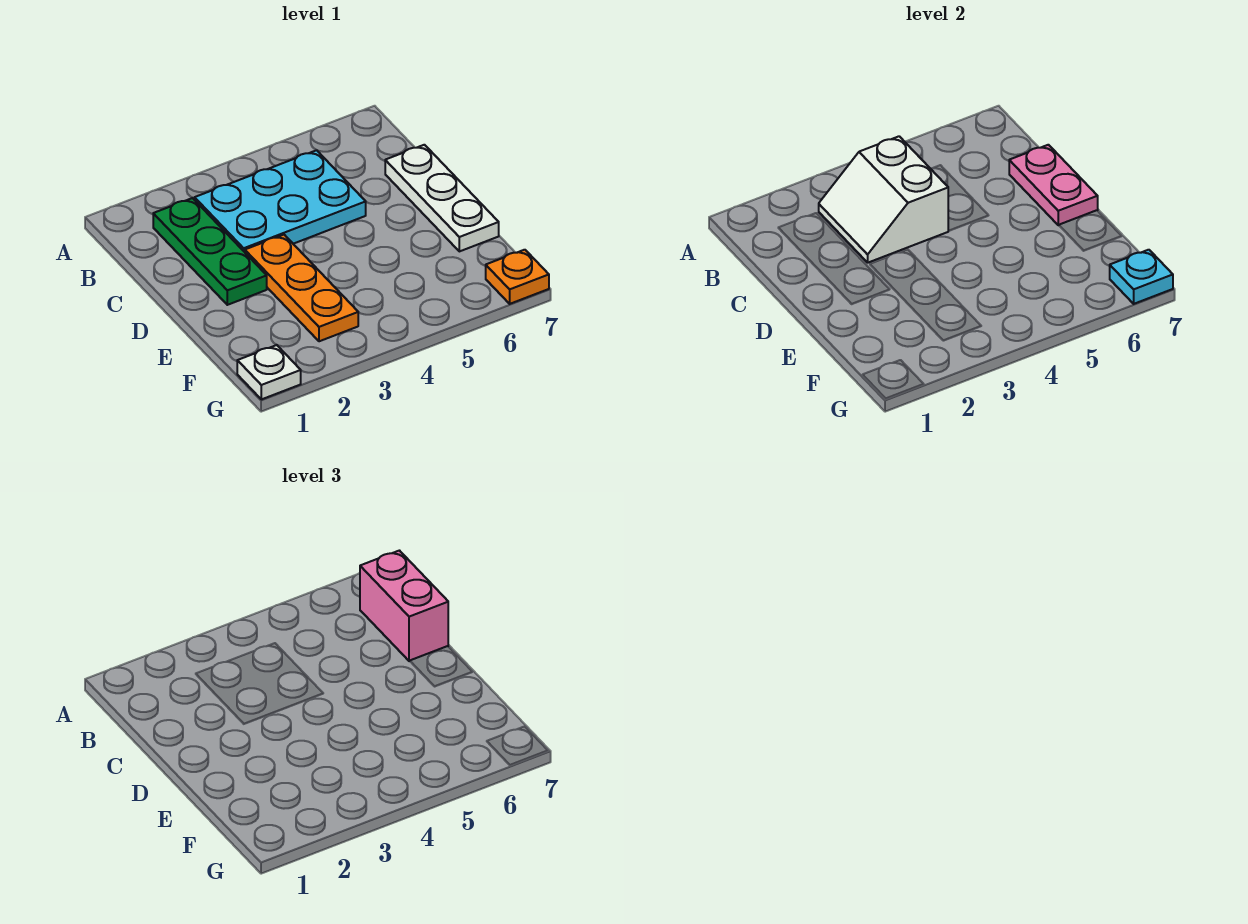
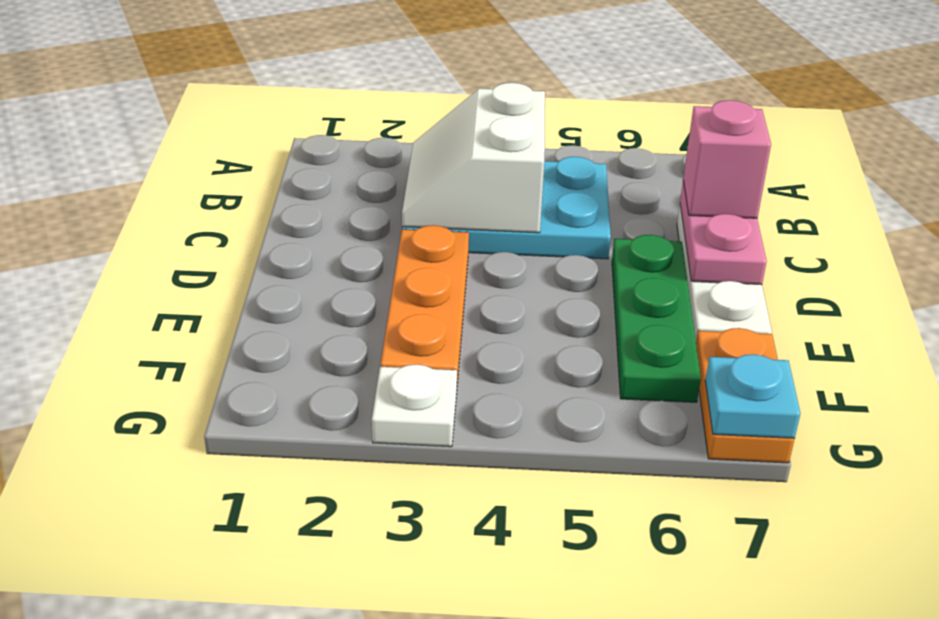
green 1x3 plate [153,198,267,305] -> green 1x3 plate moved to [612,235,701,402]
pink 1x2 brick [360,551,448,661] -> pink 1x1 brick [683,100,771,218]
white 1x1 plate [237,345,301,399] -> white 1x1 plate moved to [372,364,457,447]
orange 1x1 plate [486,250,549,304] -> orange 1x2 plate [696,328,795,463]

